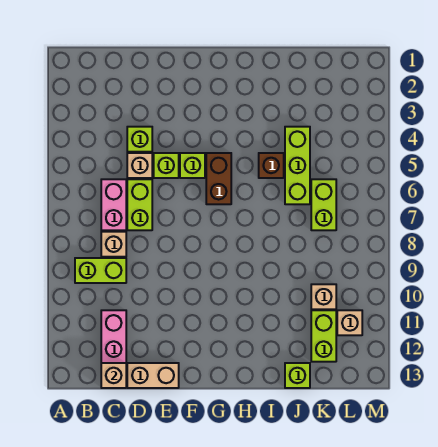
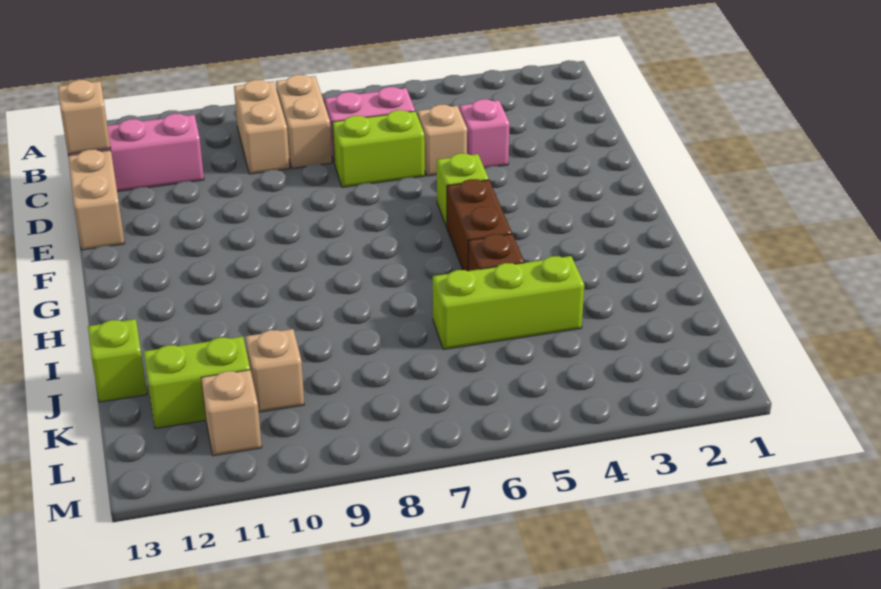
lime 1x2 brick [75,258,126,283] -> tan 1x2 brick [234,80,290,174]
tan 1x1 brick [101,232,126,257] -> tan 1x2 brick [276,75,332,168]
lime 1x1 brick [127,127,152,152] -> pink 1x1 brick [460,99,510,168]
lime 1x1 brick [154,153,179,178] -> none
brown 1x2 brick [206,153,231,204] -> brown 1x2 brick turned to [447,179,512,271]
lime 1x2 brick [311,179,336,230] -> none

